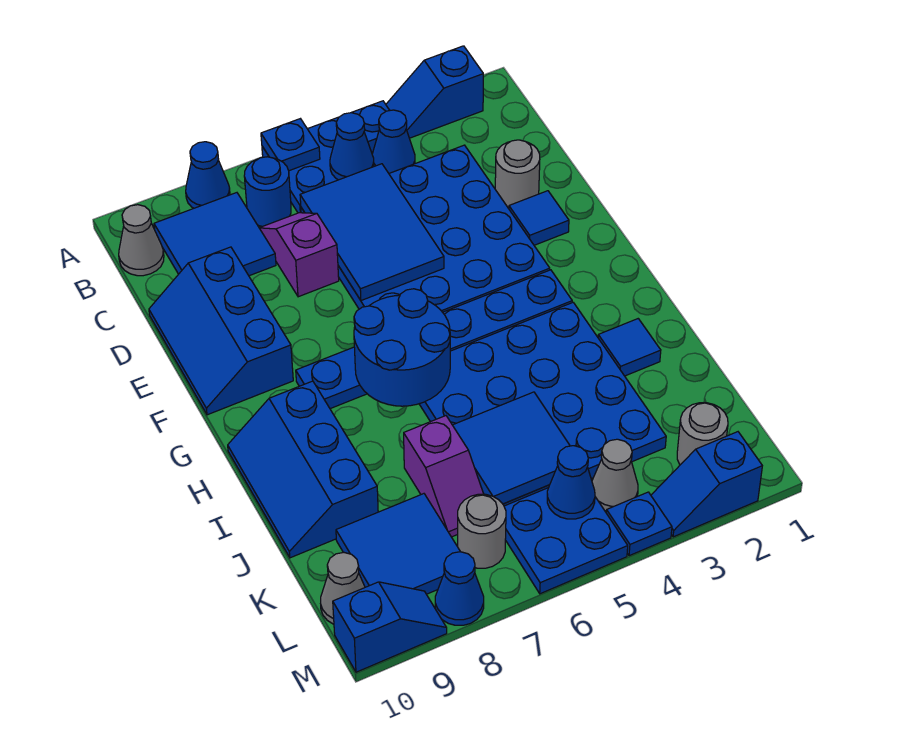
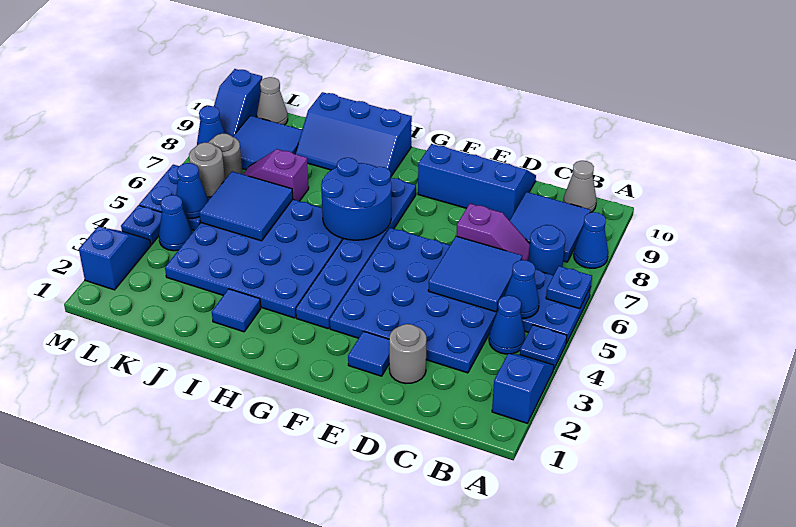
blue 2x3 tile [300,164,444,301] -> blue 2x2 tile [428,236,522,312]
blue 2x3 slope [228,381,378,558] -> blue 2x3 slope turned to [295,92,412,176]
grey 1x1 round brick [677,403,728,465] -> grey 1x1 round brick moved to [189,143,225,197]
grey 1x1 cone [592,439,638,511] -> blue 1x1 cone [159,195,192,251]

